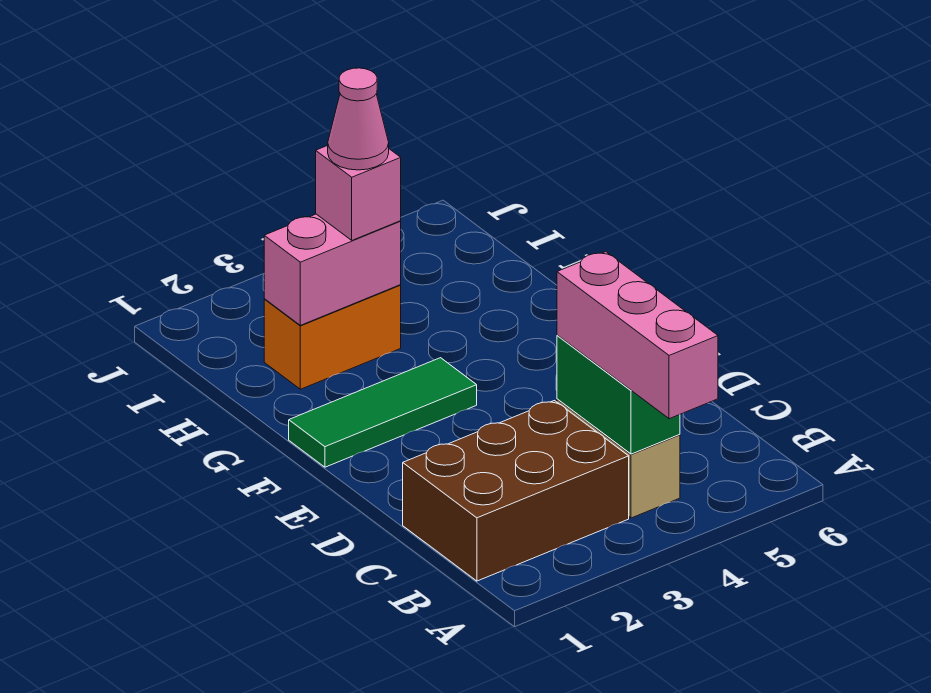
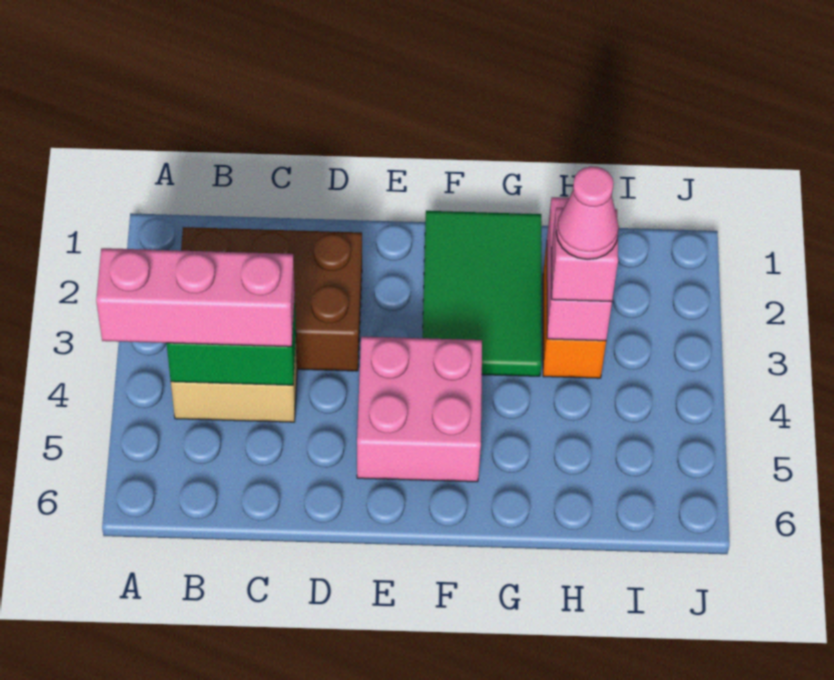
brown 2x3 brick [403,401,629,581] -> brown 2x3 brick turned to [181,227,362,371]
none -> pink 2x2 brick [357,337,482,482]
green 1x3 tile [289,358,477,467] -> green 2x3 tile [423,211,541,376]

